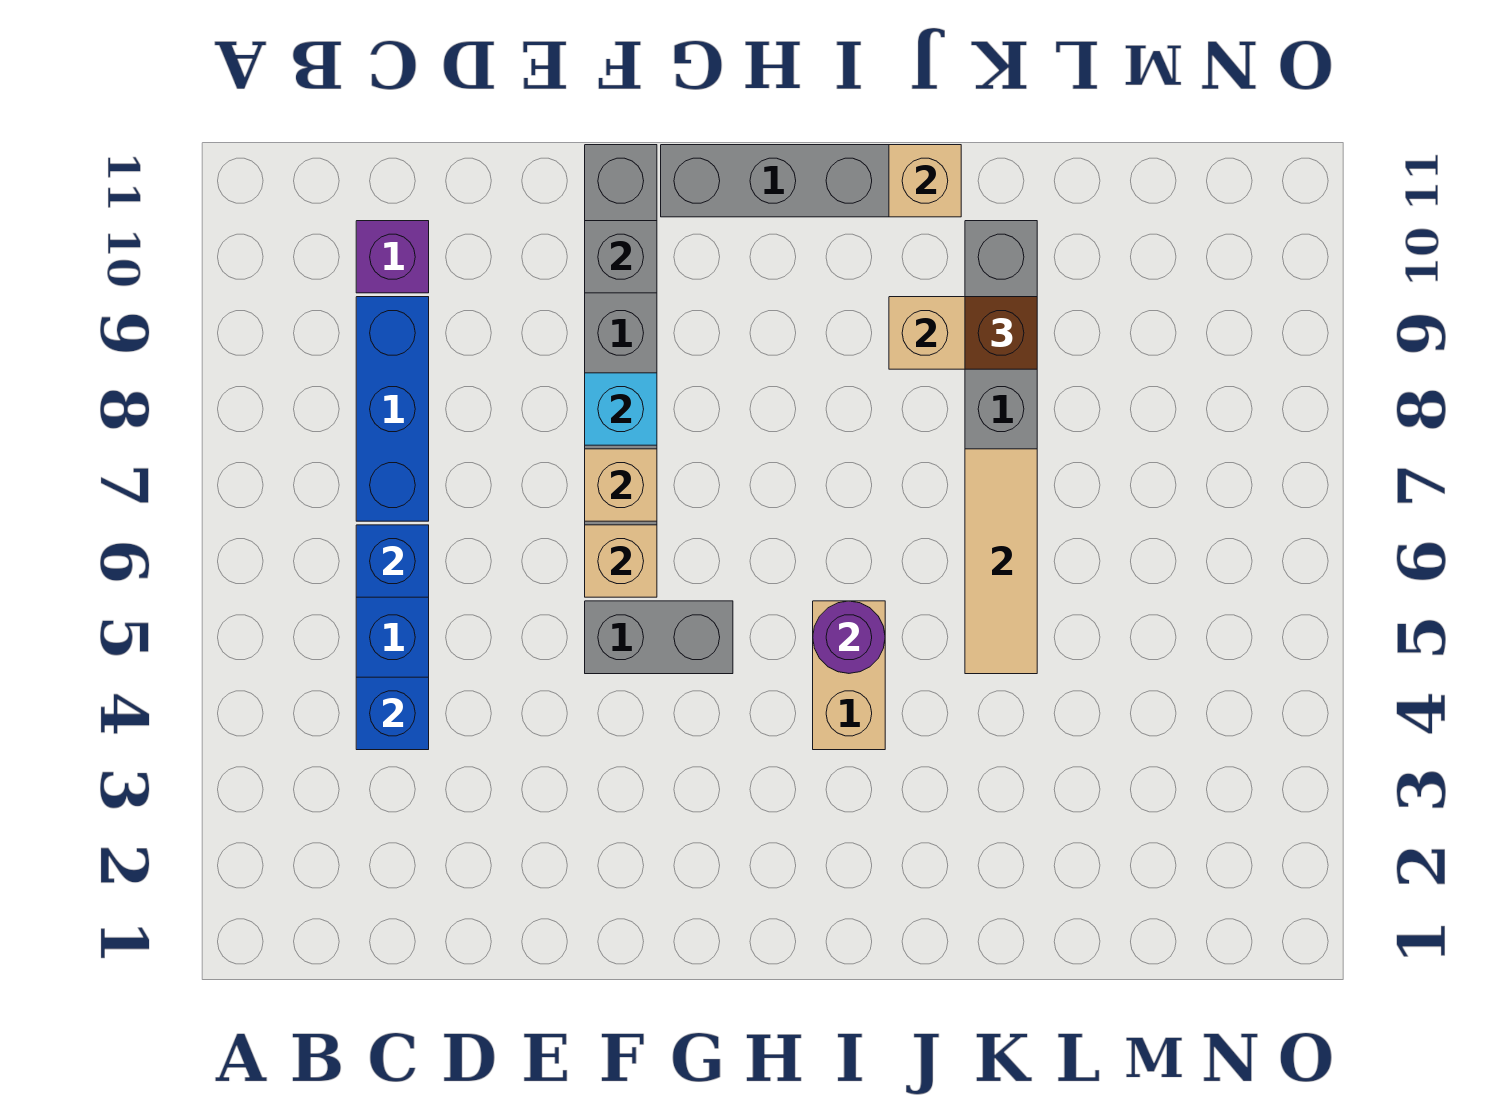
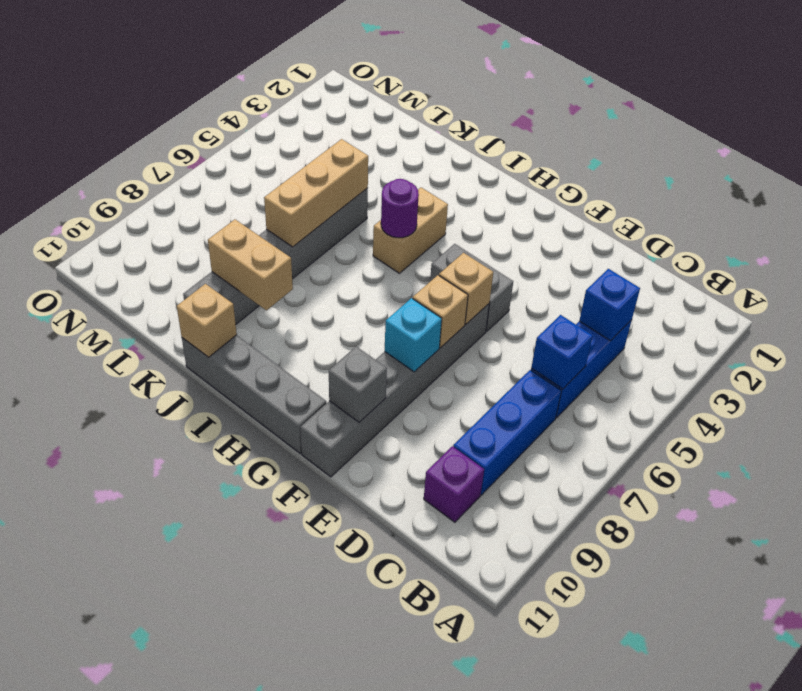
tan 1x3 tile [965,449,1037,674] -> tan 1x3 brick [264,139,368,247]
brown 1x1 brick [965,297,1037,369] -> none

